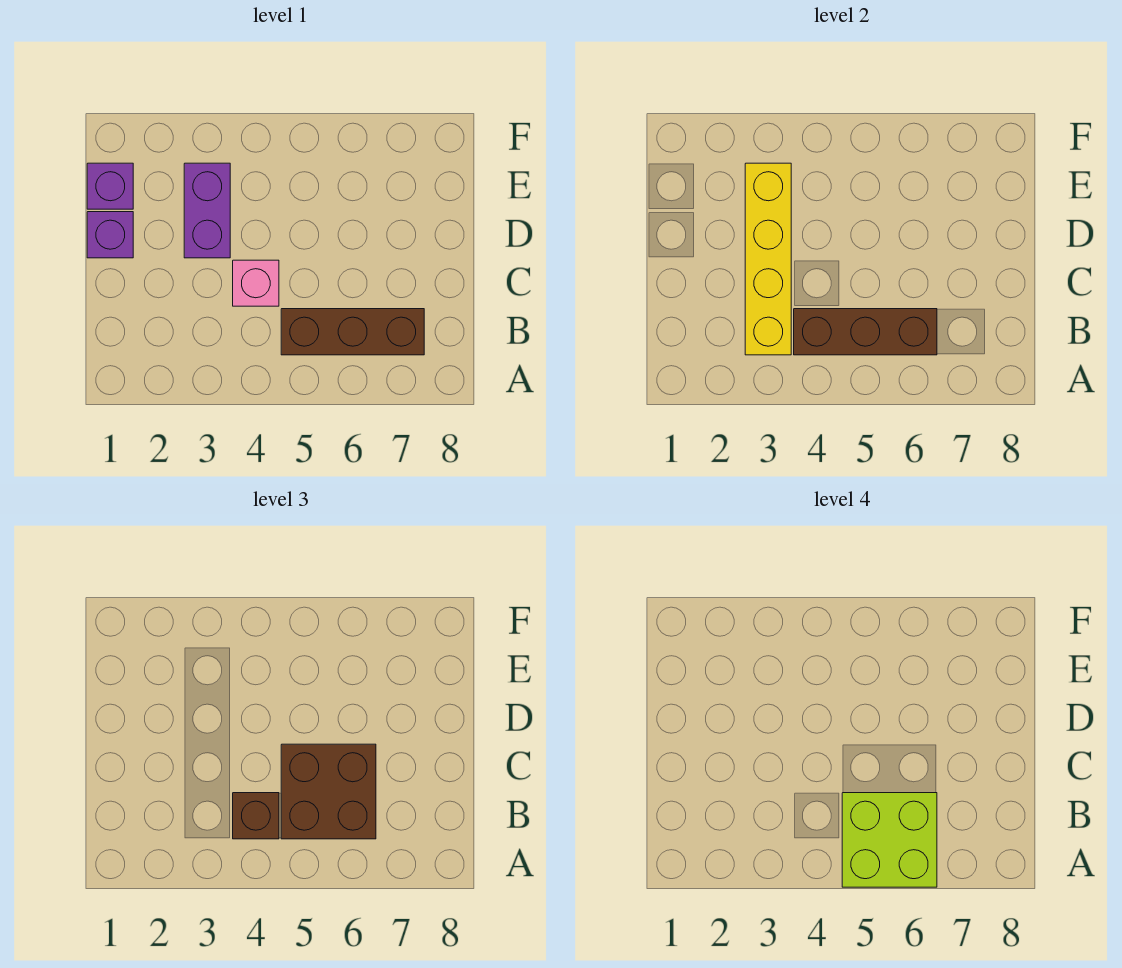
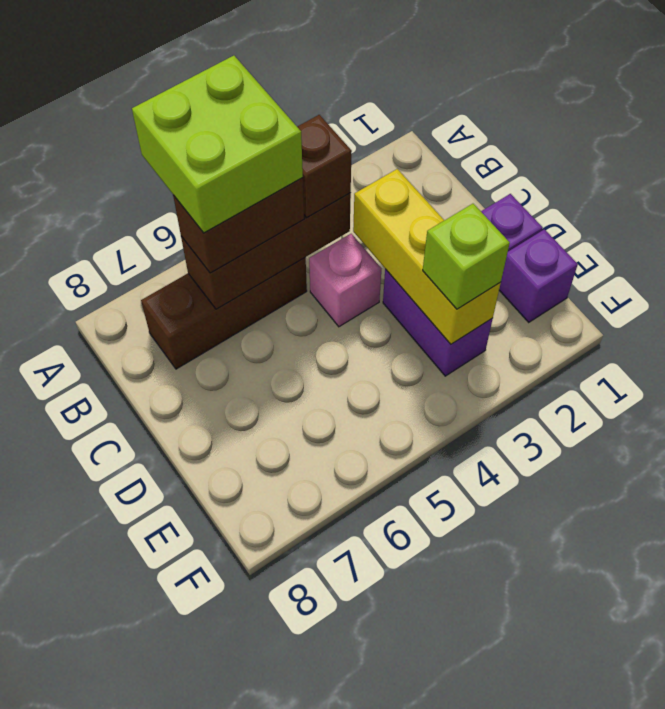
yellow 1x4 brick [745,163,791,355] -> yellow 1x3 brick [353,169,501,344]
brown 2x2 brick [281,744,376,839] -> brown 1x2 brick [173,178,304,273]
none -> lime 1x1 brick [423,204,510,309]

